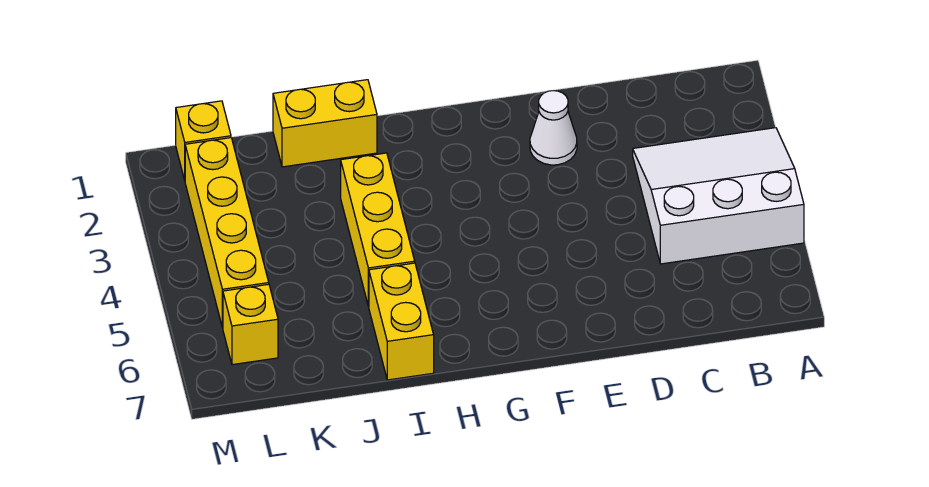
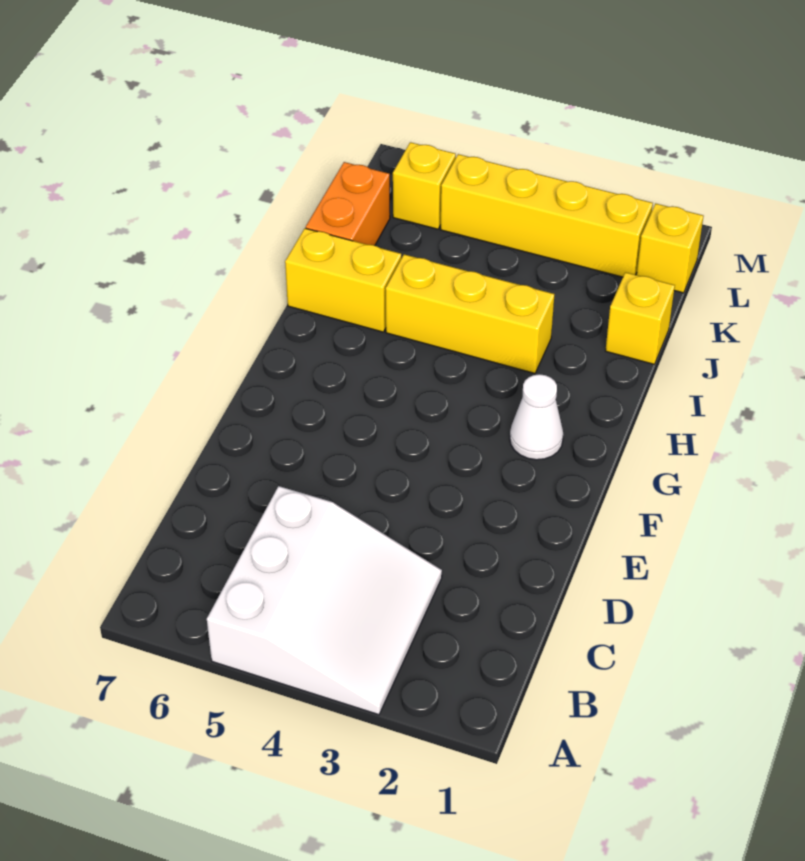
white 1x1 cone [530,91,577,165] -> white 1x1 cone moved to [510,374,563,460]
yellow 1x2 brick [273,80,377,167] -> yellow 1x1 brick [606,272,675,364]
none -> orange 1x2 brick [306,162,390,245]

